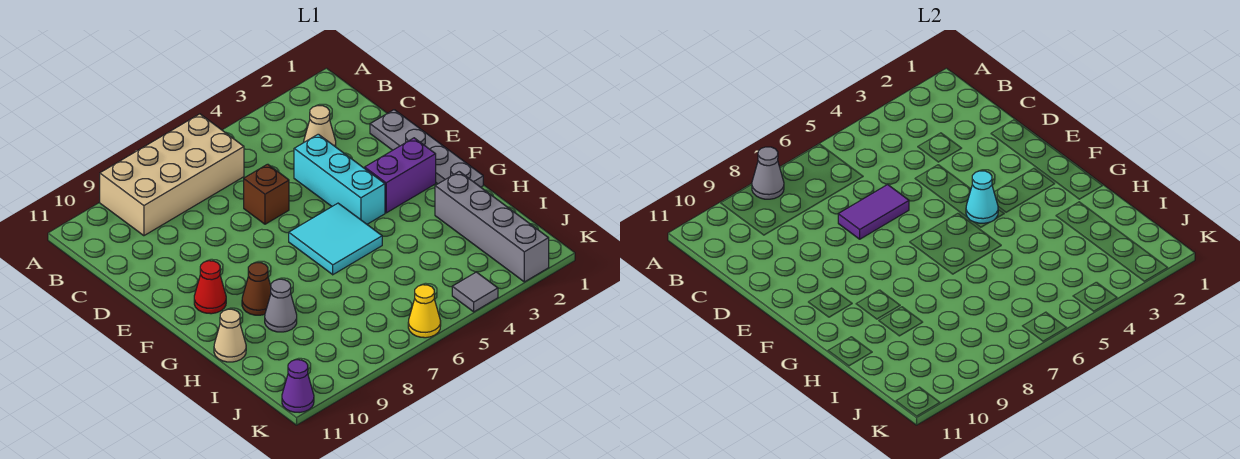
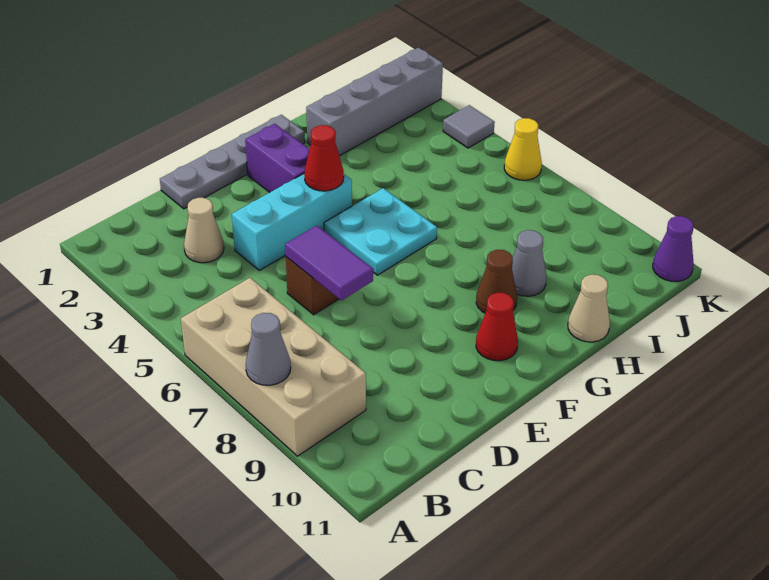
cyan 1x1 cone [966,171,998,223] -> red 1x1 cone [304,125,344,191]
cyan 2x2 tile [289,203,382,275] -> cyan 2x2 plate [324,188,437,275]

